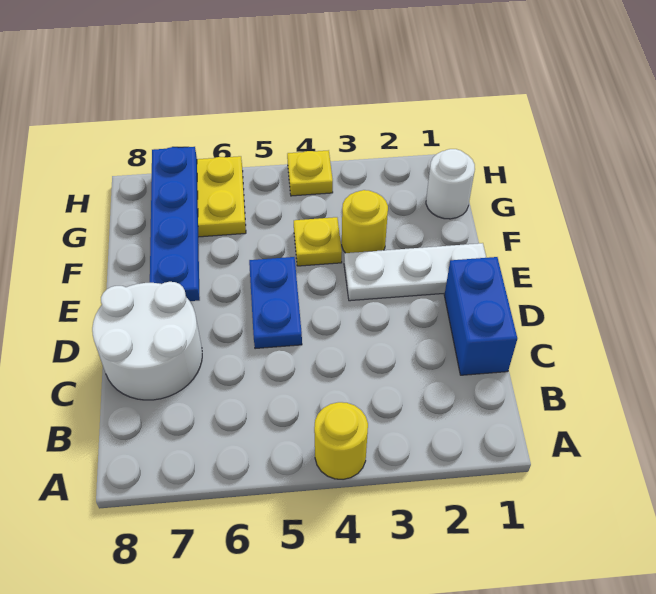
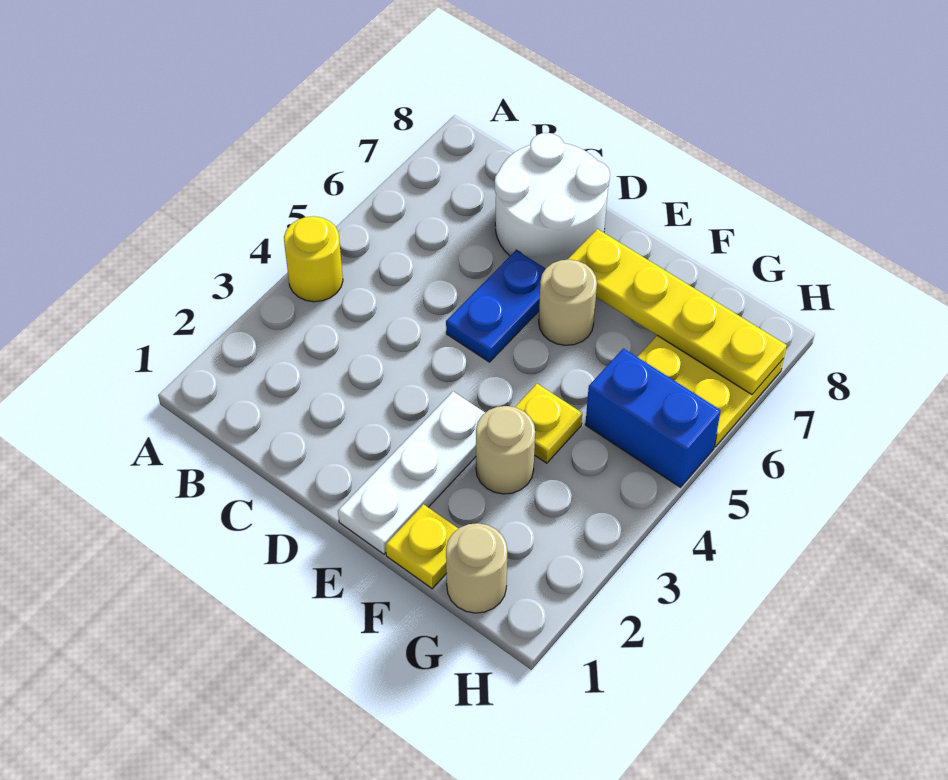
blue 1x2 brick [444,257,517,375] -> blue 1x2 brick moved to [585,348,721,487]
blue 1x2 plate [249,257,302,349] -> blue 1x2 plate turned to [446,250,546,362]
none -> tan 1x1 round brick [539,260,597,345]
blue 1x4 plate [150,147,200,301] -> yellow 1x4 plate [567,229,787,395]
yellow 1x1 round brick [342,190,388,253] -> tan 1x1 round brick [476,406,535,494]
white 1x1 round brick [426,149,475,219] -> tan 1x1 round brick [446,523,507,613]
yellow 1x1 plate [287,150,333,196] -> yellow 1x1 plate moved to [386,504,459,589]

